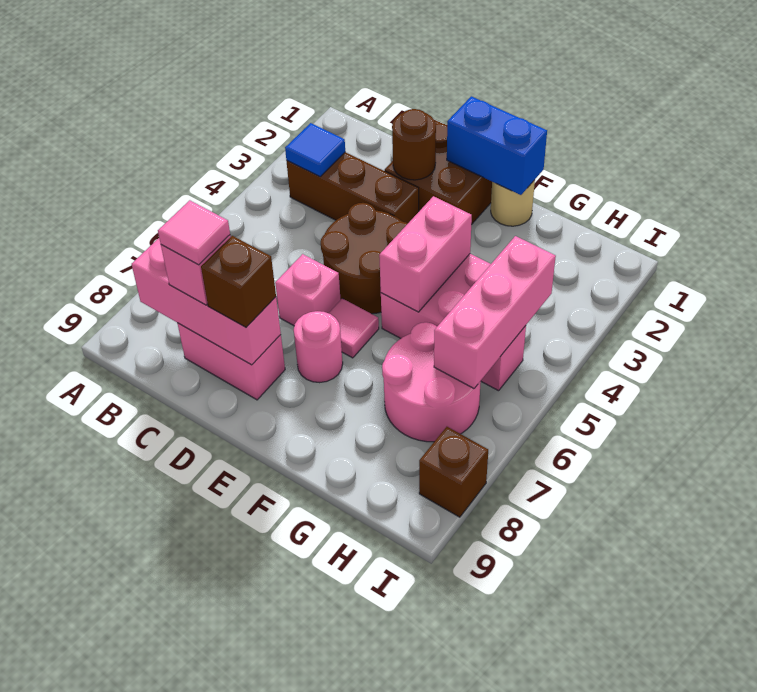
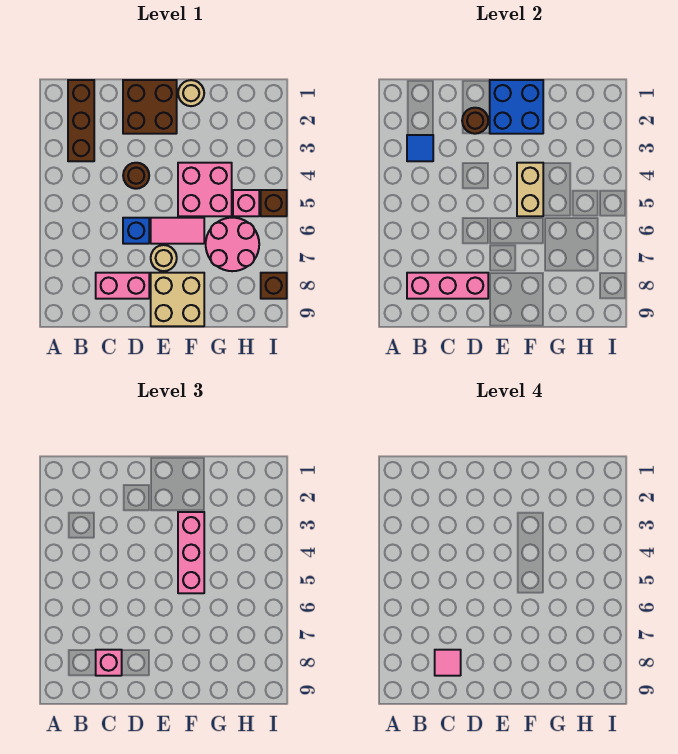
brown 1x3 brick [287,152,419,223] -> brown 1x3 brick turned to [68,80,94,161]
brown 2x2 round brick [321,203,408,314] -> brown 1x1 round brick [123,163,149,189]
pink 1x1 brick [275,254,341,326] -> blue 1x1 brick [123,218,149,244]
brown 1x1 brick [201,236,276,327] -> brown 1x1 brick moved to [261,190,287,216]
blue 1x2 brick [447,96,547,195] -> blue 2x2 brick [490,80,543,134]
pink 1x1 tile [329,298,379,358] -> pink 1x2 tile [151,218,204,244]
pink 1x1 round brick [294,311,343,383] -> tan 1x1 round brick [151,245,177,271]
none -> tan 2x2 brick [151,273,204,326]
pink 1x2 brick [379,196,472,312] -> tan 1x2 brick [517,163,543,216]
pink 1x3 brick [434,236,556,388] -> pink 1x3 brick moved to [178,512,204,593]

